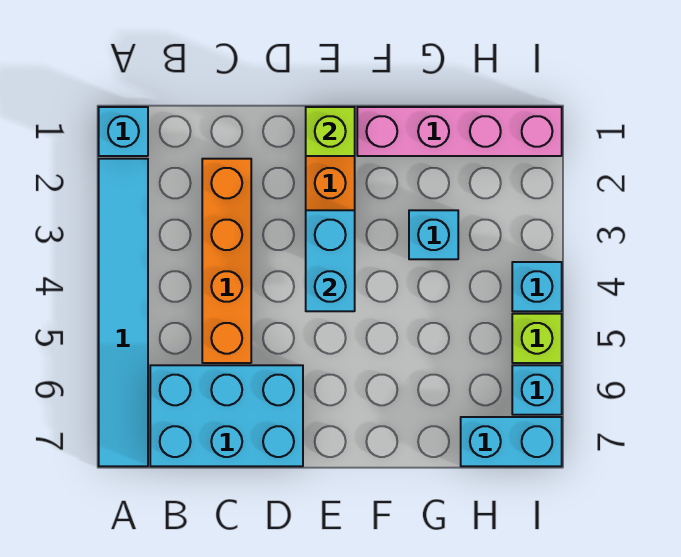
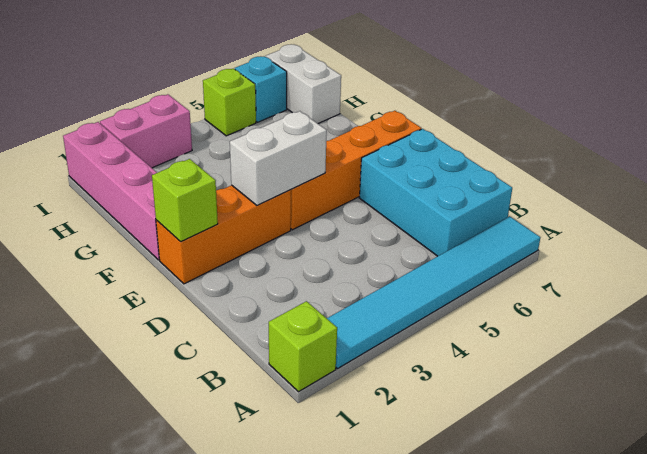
cyan 1x1 brick [99,107,148,156] -> lime 1x1 brick [269,301,337,392]
orange 1x4 brick [202,159,251,363] -> orange 1x4 brick moved to [291,111,421,230]
cyan 1x2 brick [306,210,355,311] -> white 1x2 brick [230,111,327,205]
cyan 1x1 brick [409,210,458,259] -> none
cyan 1x2 brick [461,417,562,466] -> white 1x2 brick [266,44,341,123]
none -> pink 1x2 brick [100,94,192,168]
cyan 1x1 brick [512,262,562,311] -> none

